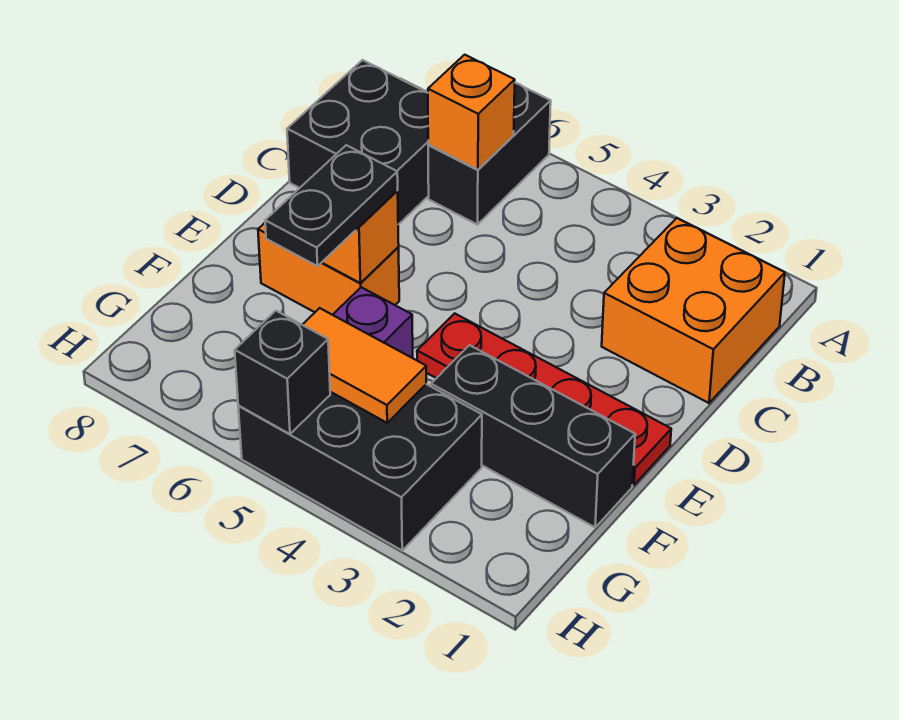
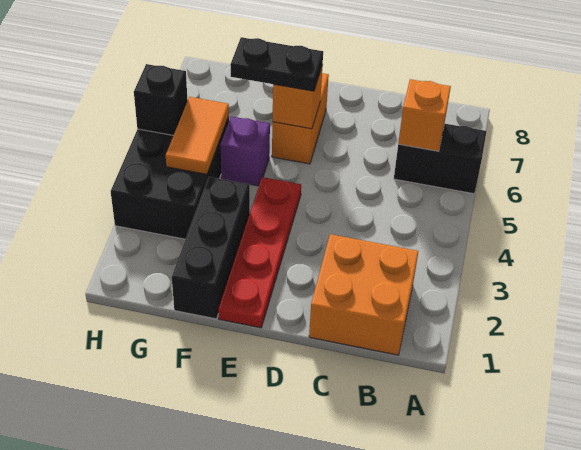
black 2x2 brick [287,60,429,225] -> none

